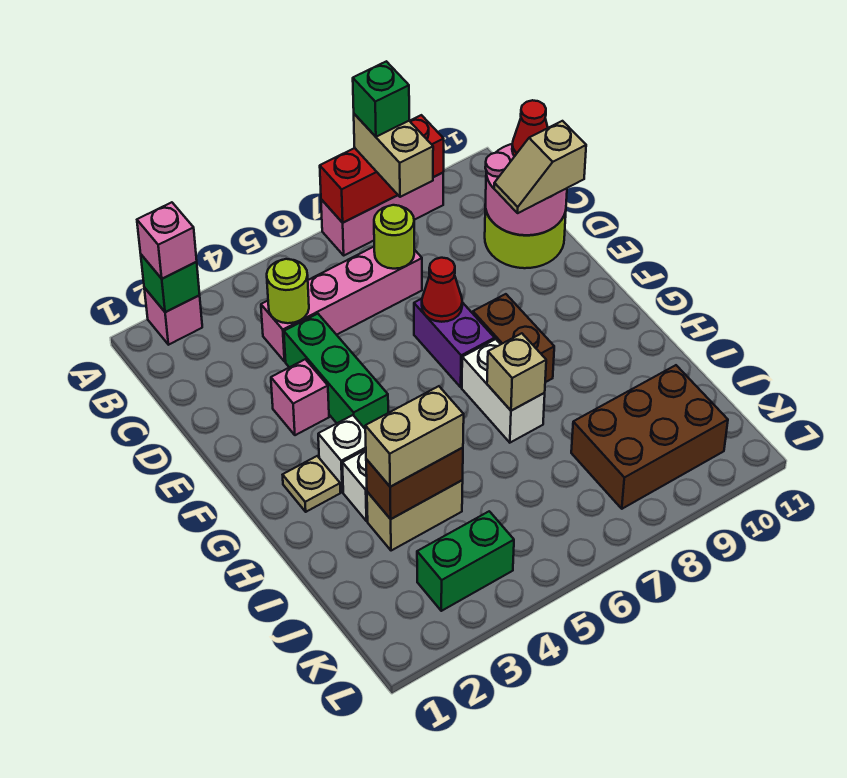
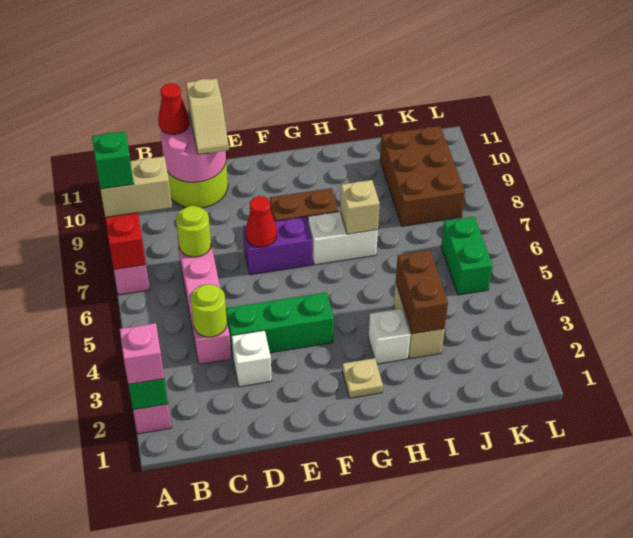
pink 1x1 brick [271,359,329,435] -> none
white 1x1 brick [318,415,366,492] -> white 1x1 brick moved to [232,330,272,387]
tan 1x2 brick [365,386,464,487] -> none
green 1x2 brick [417,511,514,611] -> green 1x2 brick moved to [441,217,493,295]

